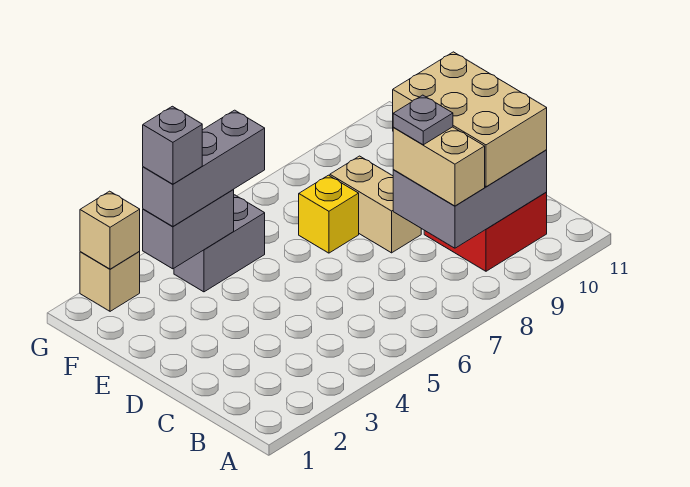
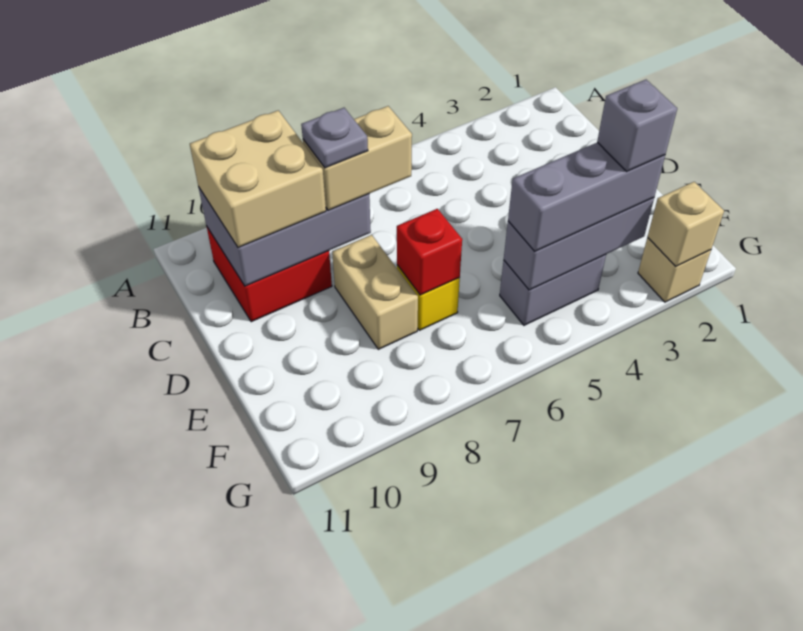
tan 1x2 brick [393,127,485,206] -> tan 1x2 brick turned to [303,106,412,211]
tan 2x3 brick [393,52,547,187] -> tan 2x2 brick [190,110,326,248]
none -> red 1x1 brick [397,209,462,295]
grey 1x2 brick [143,190,234,269] -> grey 1x3 brick [504,198,654,290]

